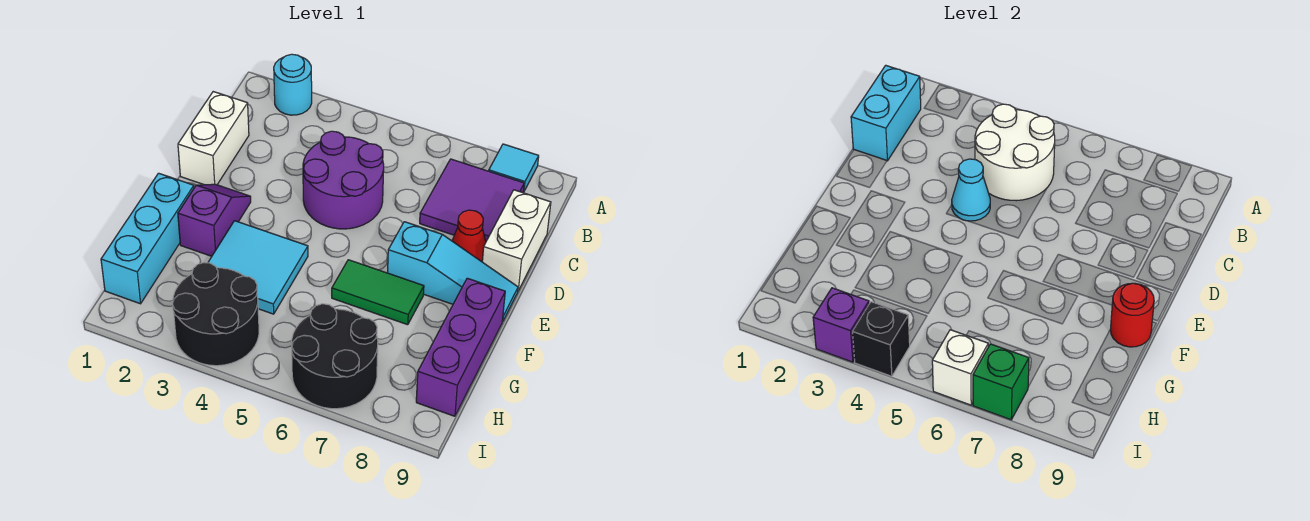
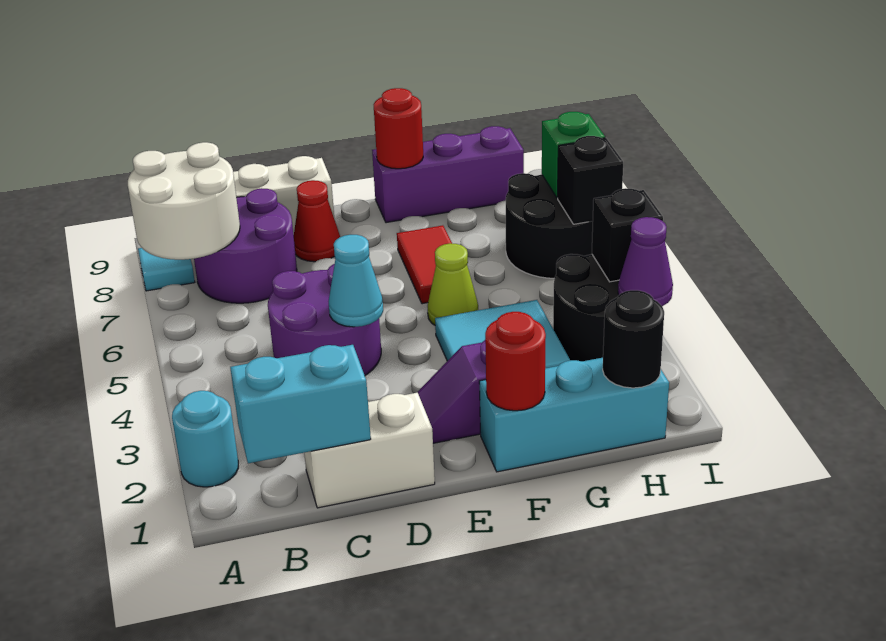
white 2x2 round brick [975,104,1055,201] -> white 2x2 round brick moved to [128,142,240,260]
purple 2x2 tile [420,159,524,241] -> purple 2x2 round brick [194,188,297,303]
cyan 1x3 slope [388,222,518,321] -> none
none -> red 1x1 round brick [485,312,546,411]
none -> lime 1x1 cone [428,243,478,325]
green 1x2 tile [332,260,424,325] -> red 1x2 tile [397,225,452,304]
none -> black 1x1 round brick [603,290,664,388]
purple 1x1 brick [813,288,869,362] -> purple 1x1 cone [618,217,673,306]
white 1x1 brick [932,330,988,405] -> black 1x1 brick [558,136,623,224]

